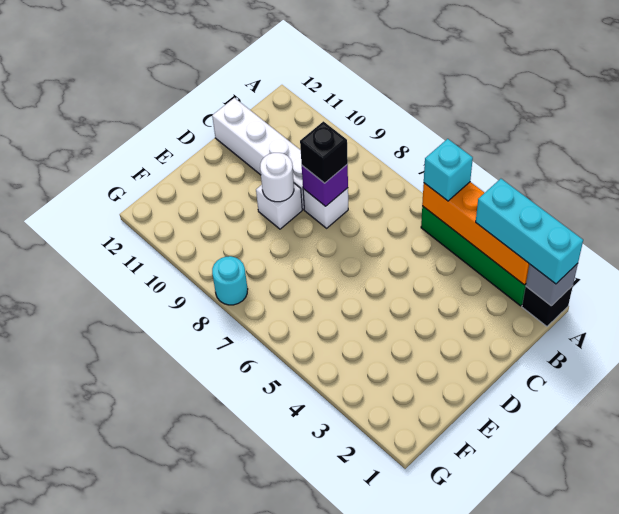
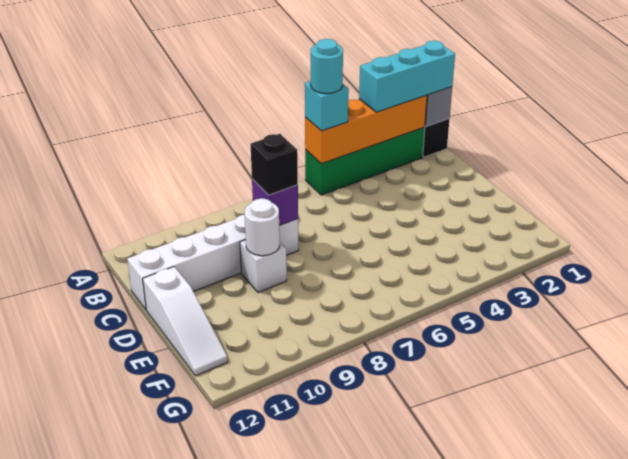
none -> white 1x3 slope [143,267,228,376]
cyan 1x1 round brick [212,256,248,305] -> cyan 1x1 round brick moved to [311,39,343,94]

